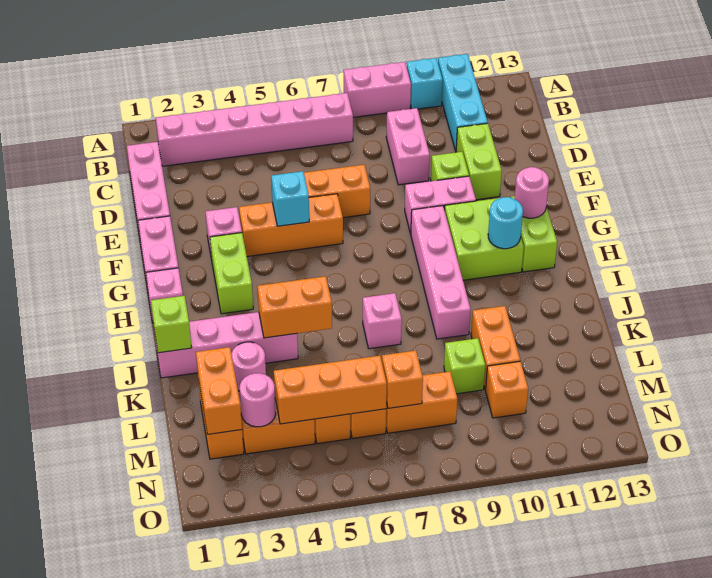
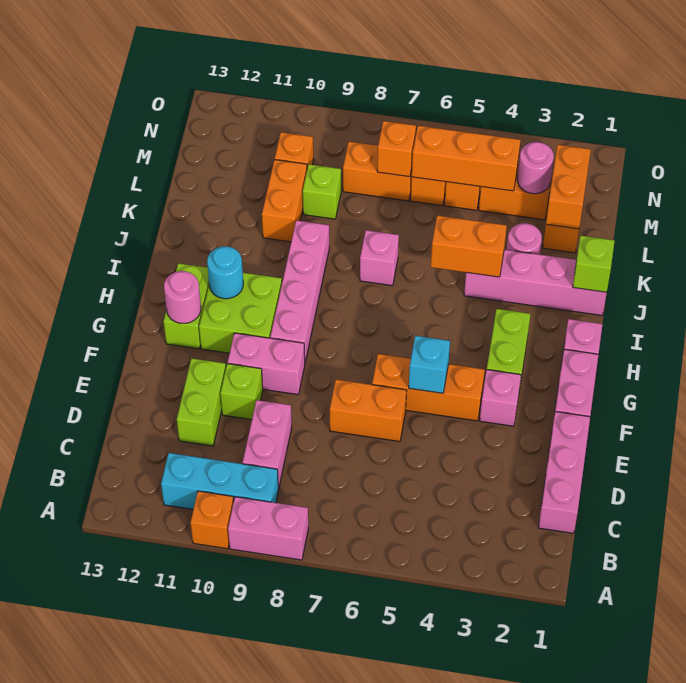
cyan 1x1 brick [407,58,443,109] -> orange 1x1 brick [191,491,234,549]
cyan 1x3 brick [438,54,488,151] -> cyan 1x3 brick turned to [161,453,278,509]
pink 1x6 brick [156,93,353,166] -> none

